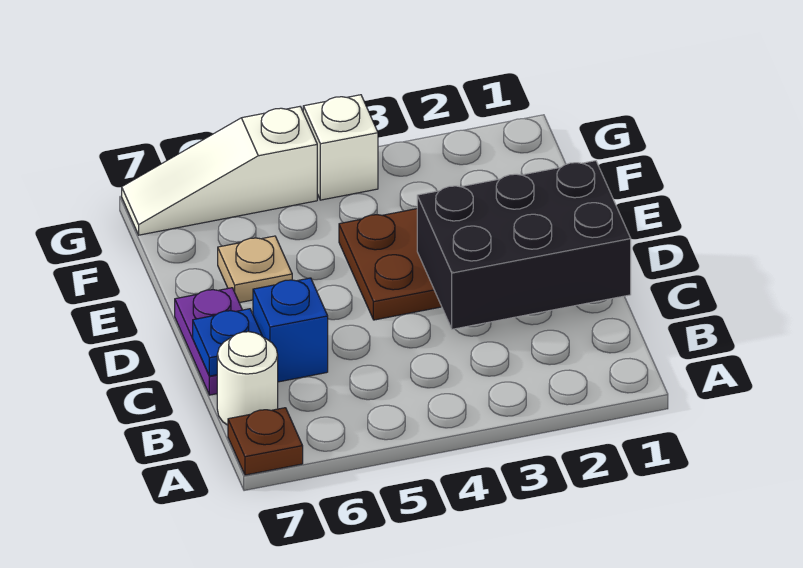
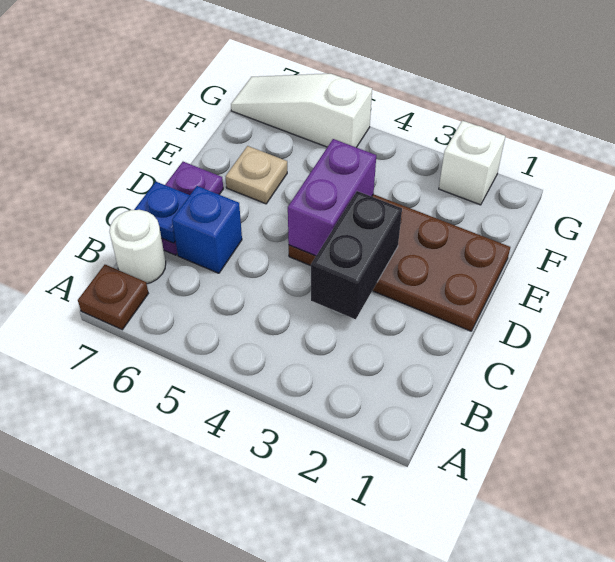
black 2x3 brick [417,161,631,329] -> black 1x2 brick [311,191,402,319]
none -> purple 1x2 brick [288,139,376,256]
white 1x1 brick [303,95,378,200] -> white 1x1 brick moved to [439,121,505,205]

